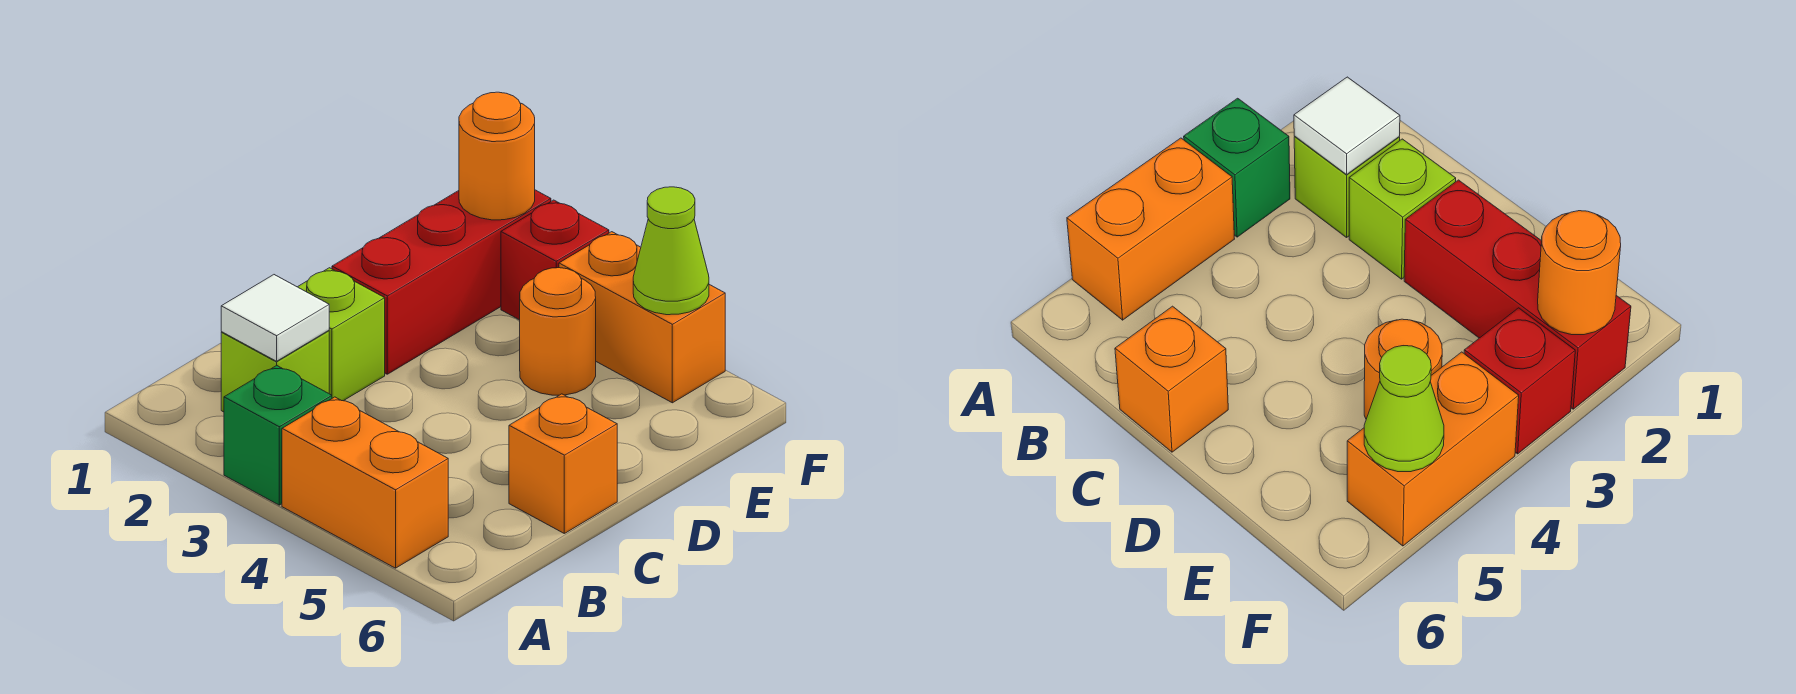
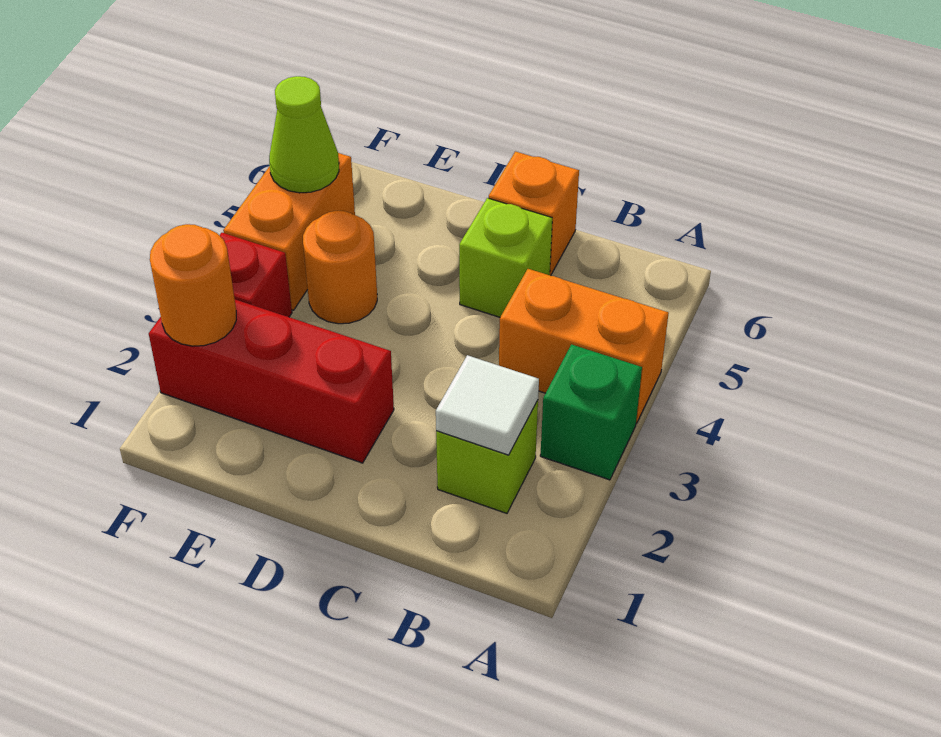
orange 1x2 brick [282,397,448,568] -> orange 1x2 brick turned to [499,269,669,423]
lime 1x1 brick [298,268,385,401] -> lime 1x1 brick moved to [459,198,552,317]

